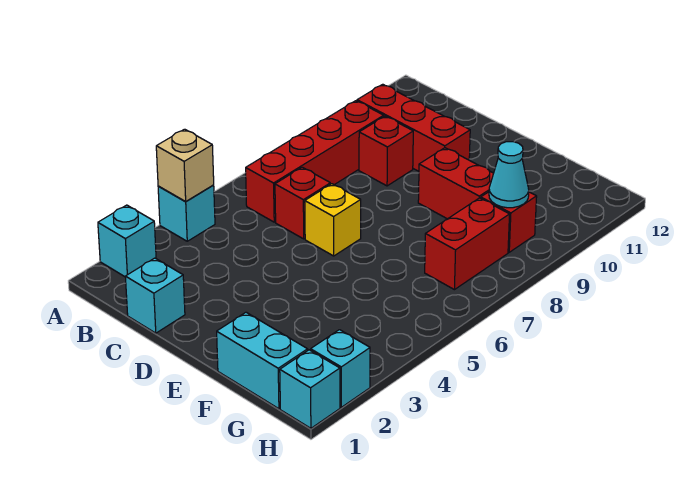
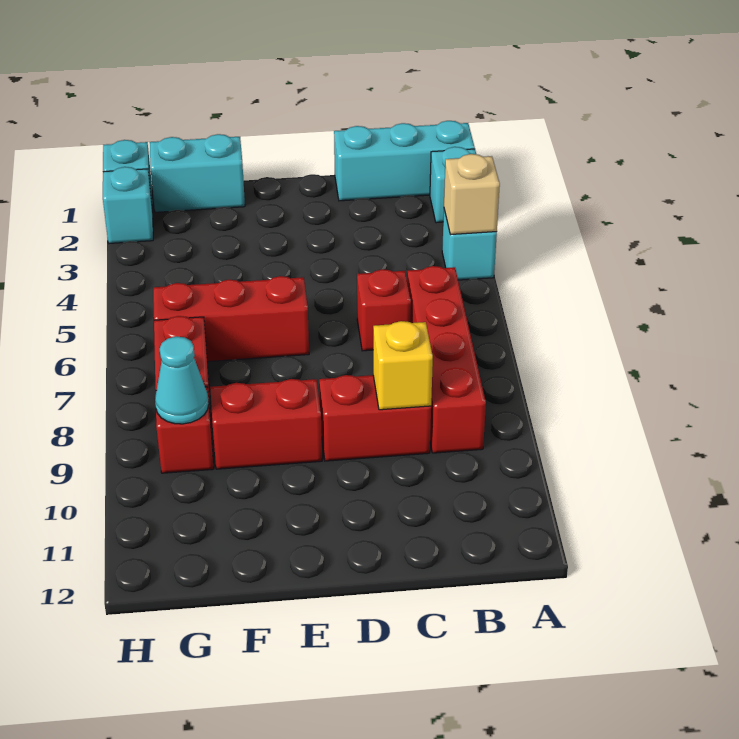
red 1x3 brick [357,84,470,171] -> red 1x3 brick moved to [153,276,309,362]
cyan 1x1 brick [125,258,185,333] -> cyan 1x3 brick [334,121,475,201]
red 1x1 brick [359,116,413,186] -> red 1x2 brick [319,375,431,461]
yellow 1x1 brick [305,184,361,256] -> yellow 1x1 brick moved to [373,321,433,410]

